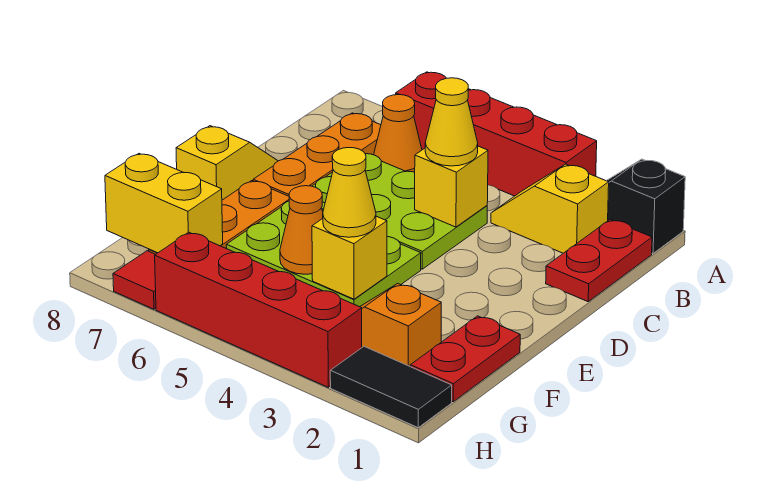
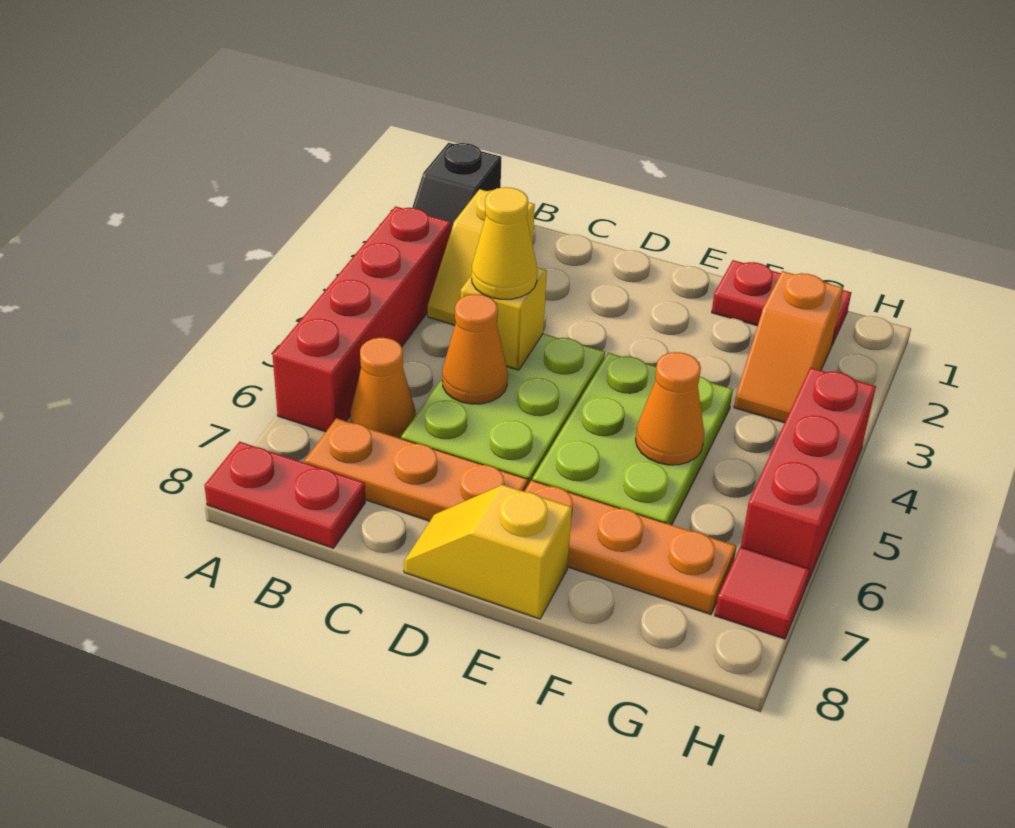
red 1x2 plate [546,220,652,302] -> red 1x2 plate moved to [204,442,365,548]
none -> orange 1x1 cone [442,294,508,404]
yellow 1x1 brick [312,216,387,299] -> none
yellow 1x1 cone [323,148,376,237] -> none
yellow 1x2 brick [105,154,223,253] -> none
black 1x2 tile [330,347,452,428] -> none
red 1x4 brick [155,232,362,387] -> red 1x3 brick [741,368,876,586]

